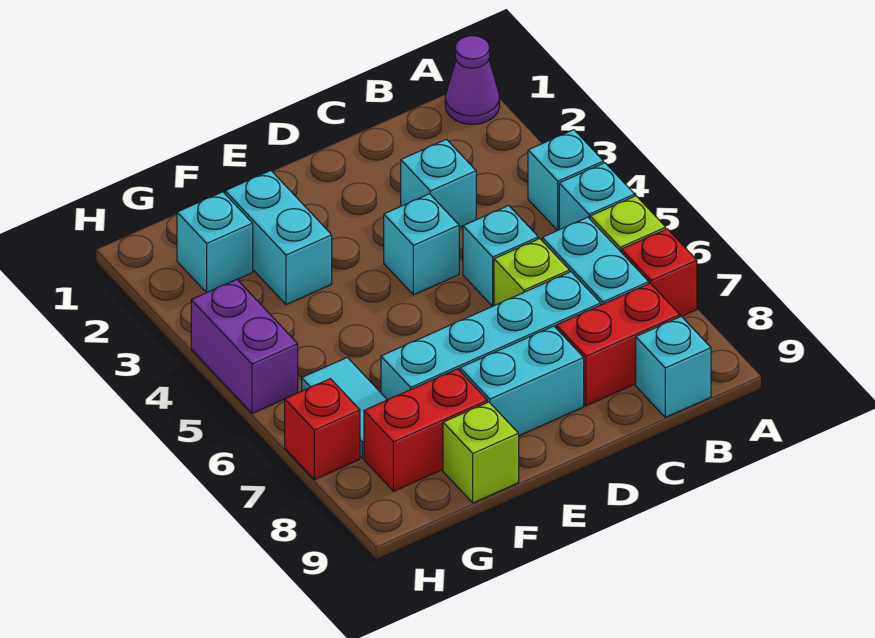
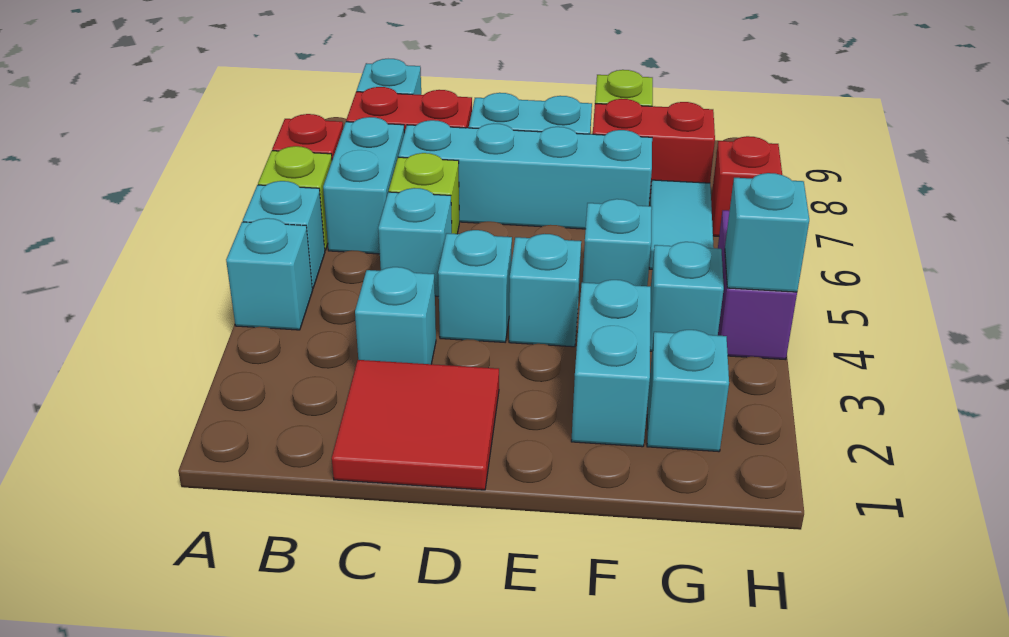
purple 1x1 cone [445,36,500,124] -> none
none -> red 2x2 tile [332,360,499,490]
none -> cyan 1x1 brick [509,234,581,347]
none -> cyan 1x1 brick [583,199,652,286]
none -> cyan 1x1 brick [650,242,724,351]
none -> cyan 1x1 brick [725,173,809,292]

